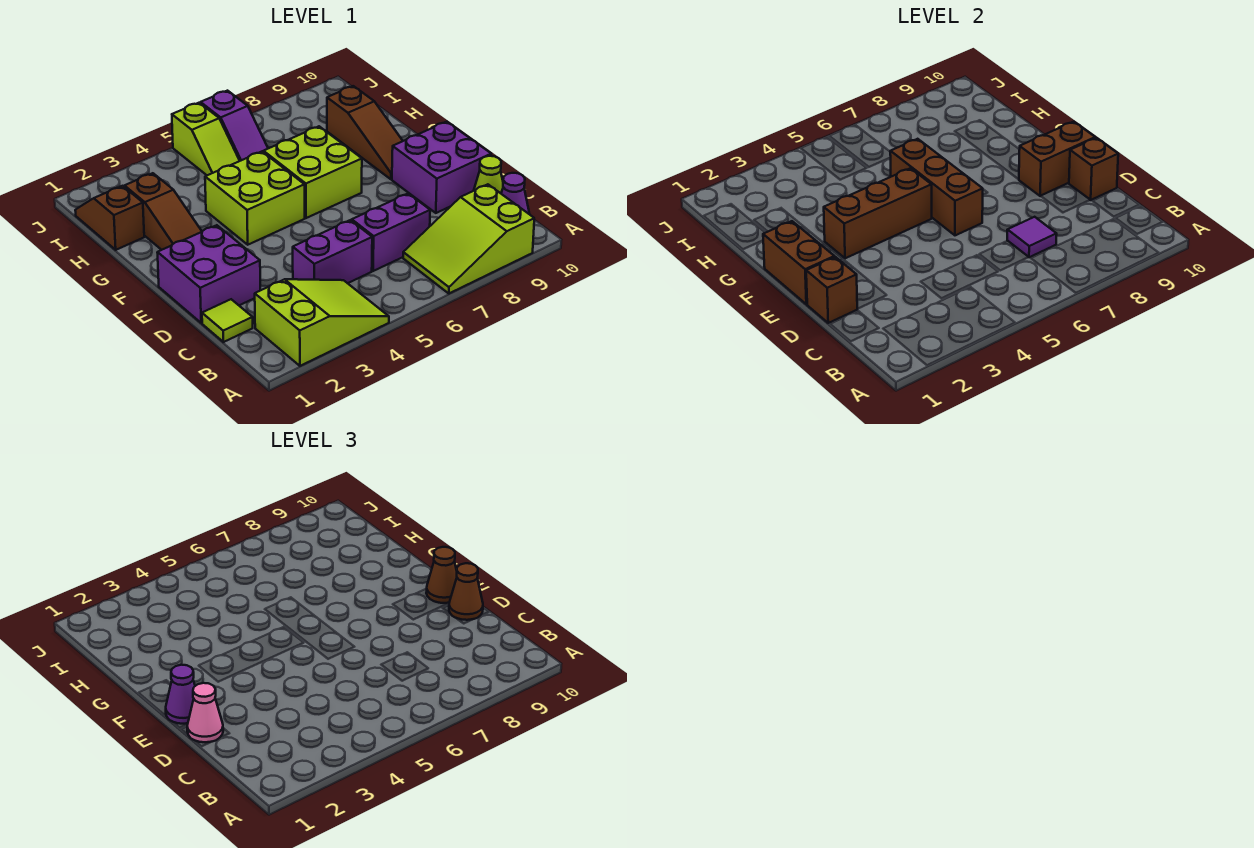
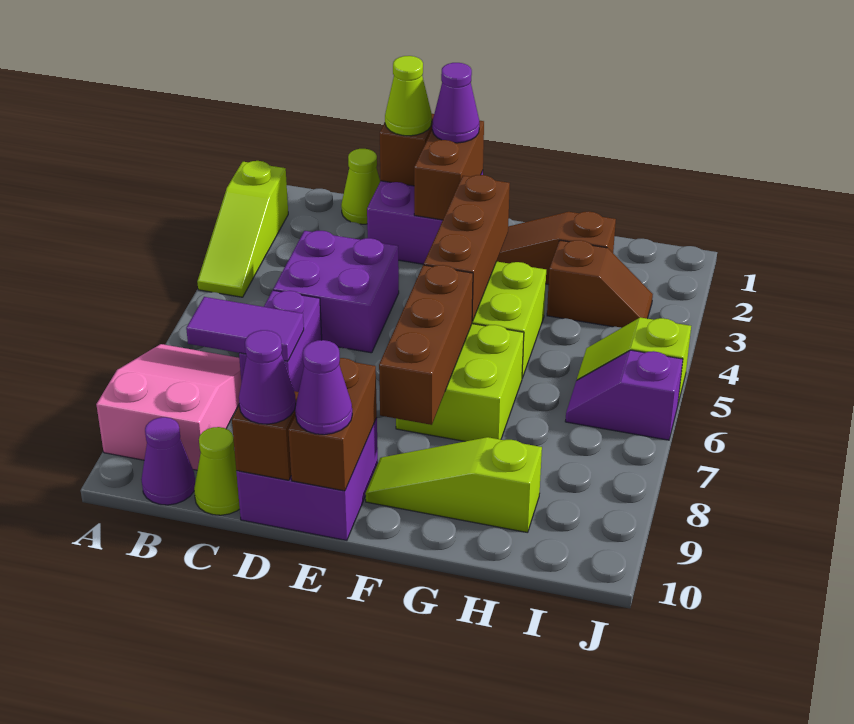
lime 2x3 slope [255,279,389,366] -> lime 1x3 slope [197,161,288,297]
lime 2x3 slope [403,184,534,293] -> pink 2x3 slope [96,344,241,470]
lime 1x1 tile [202,299,253,342] -> lime 1x1 cone [341,149,380,224]
purple 1x2 brick [293,220,372,283] -> purple 2x2 brick [273,231,399,353]
purple 1x1 tile [1007,217,1057,257] -> purple 1x2 tile [186,297,304,361]
pink 1x1 cone [187,683,223,742] -> lime 1x1 cone [385,56,432,136]
brown 1x1 cone [449,563,483,620] -> purple 1x1 cone [239,330,296,424]
brown 1x2 brick [763,221,834,304] -> brown 1x2 brick turned to [414,121,484,220]
brown 1x3 brick [890,139,983,235] -> brown 1x3 brick turned to [379,265,473,425]
brown 1x1 cone [426,547,457,603] -> purple 1x1 cone [295,340,352,435]
brown 1x3 slope [327,86,403,179] -> lime 1x3 slope [365,437,542,533]
brown 1x2 slope [75,186,144,250] -> brown 1x2 slope moved to [547,240,653,328]

